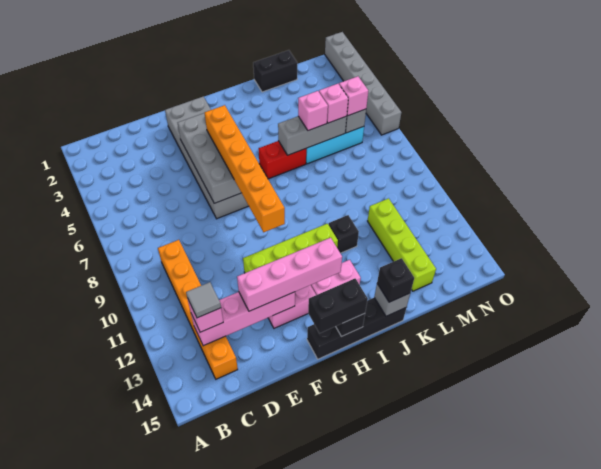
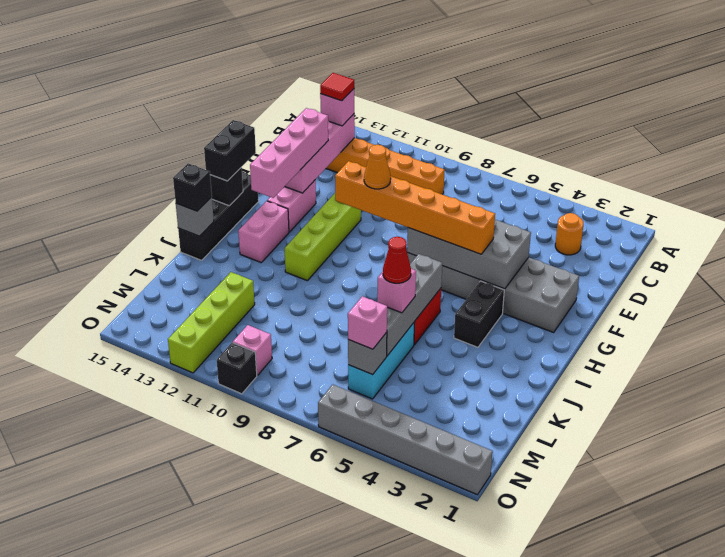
none -> orange 1x1 round brick [555,213,583,255]
grey 1x1 tile [186,282,221,318] -> red 1x1 tile [320,73,354,101]
none -> orange 1x1 cone [364,145,391,189]
grey 1x3 brick [278,116,347,155] -> grey 1x4 brick [387,254,442,356]
black 1x1 brick [329,215,359,253] -> black 1x1 brick moved to [217,343,257,394]
black 1x2 brick [253,50,297,92] -> black 1x2 brick moved to [454,281,504,347]
none -> red 1x1 cone [383,237,411,283]
pink 1x1 brick [319,84,348,123] -> pink 1x1 brick moved to [233,325,272,375]
lime 1x4 brick [368,198,436,291] -> lime 1x4 brick turned to [168,272,255,373]

